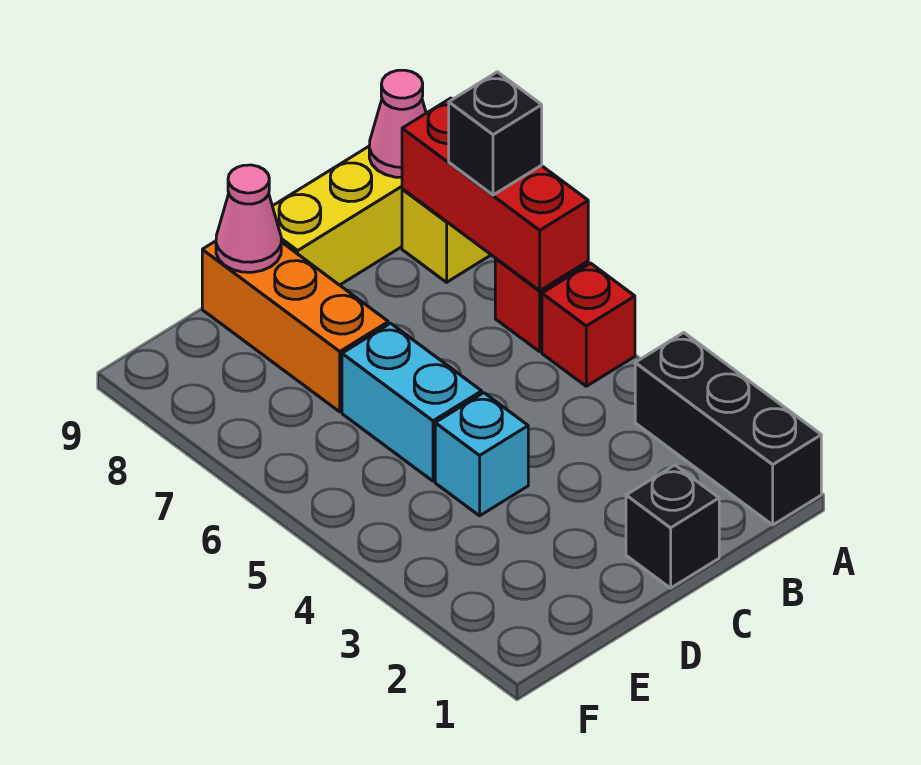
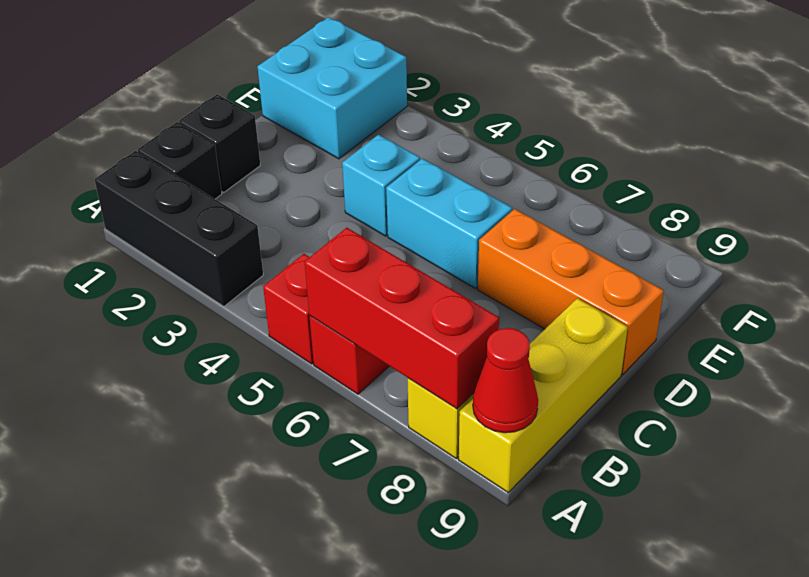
black 1x1 brick [449,72,542,195] -> black 1x1 brick moved to [138,122,222,199]
pink 1x1 cone [369,70,426,177] -> red 1x1 cone [473,328,538,433]
pink 1x1 cone [216,165,281,272] -> none
none -> cyan 2x2 brick [257,17,407,159]

